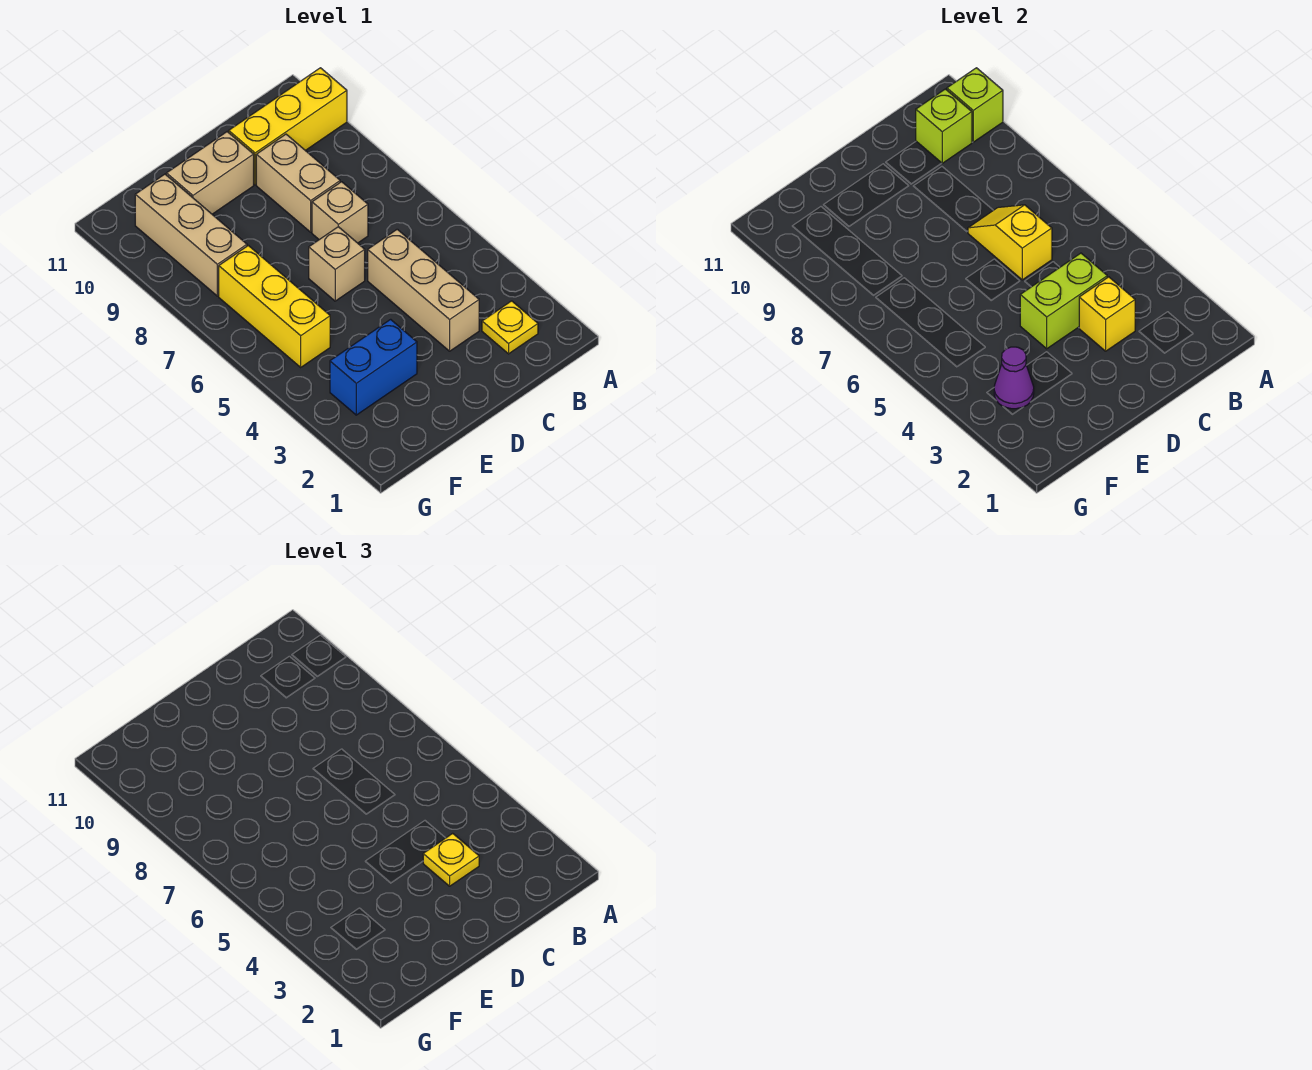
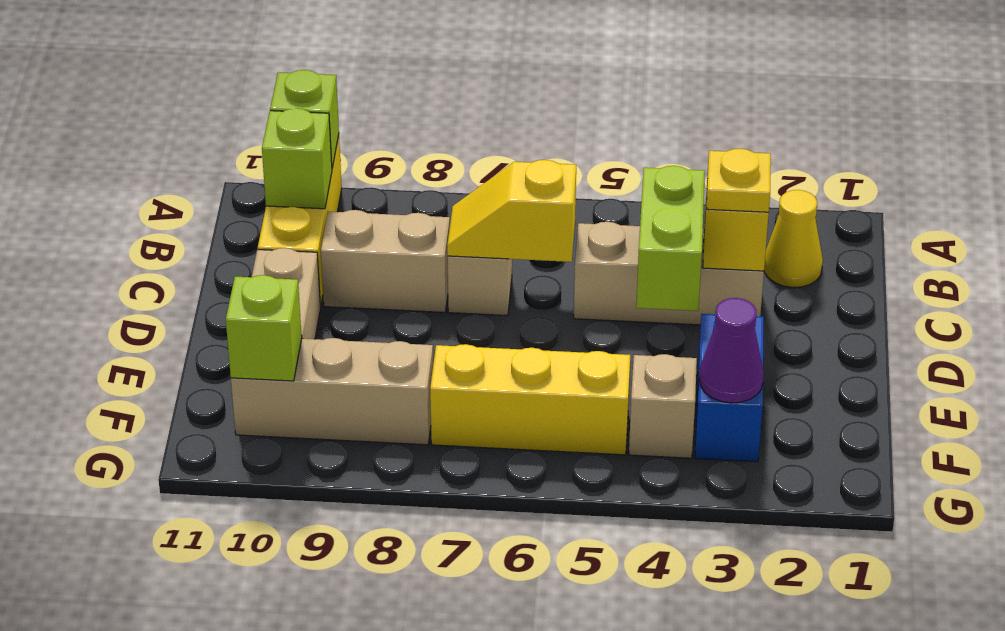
yellow 1x1 plate [482,301,538,354] -> yellow 1x1 cone [764,190,823,288]
tan 1x1 brick [309,227,365,301] -> tan 1x1 brick moved to [629,354,697,458]
none -> lime 1x1 brick [226,275,302,381]

